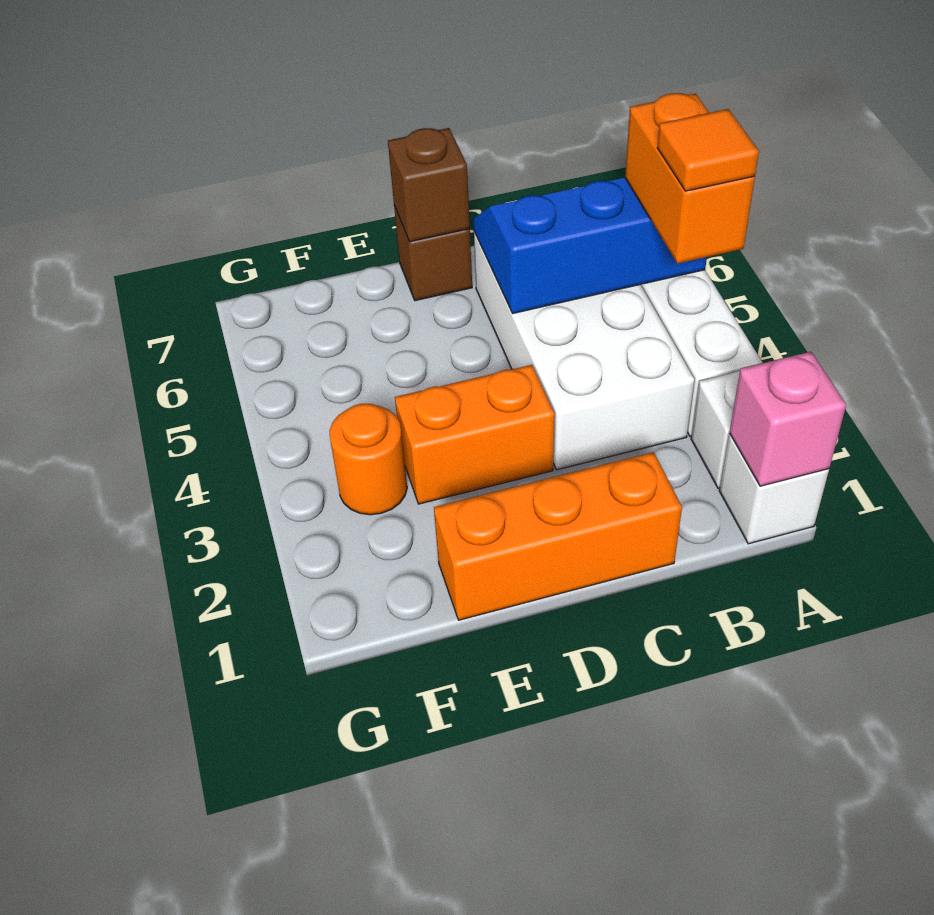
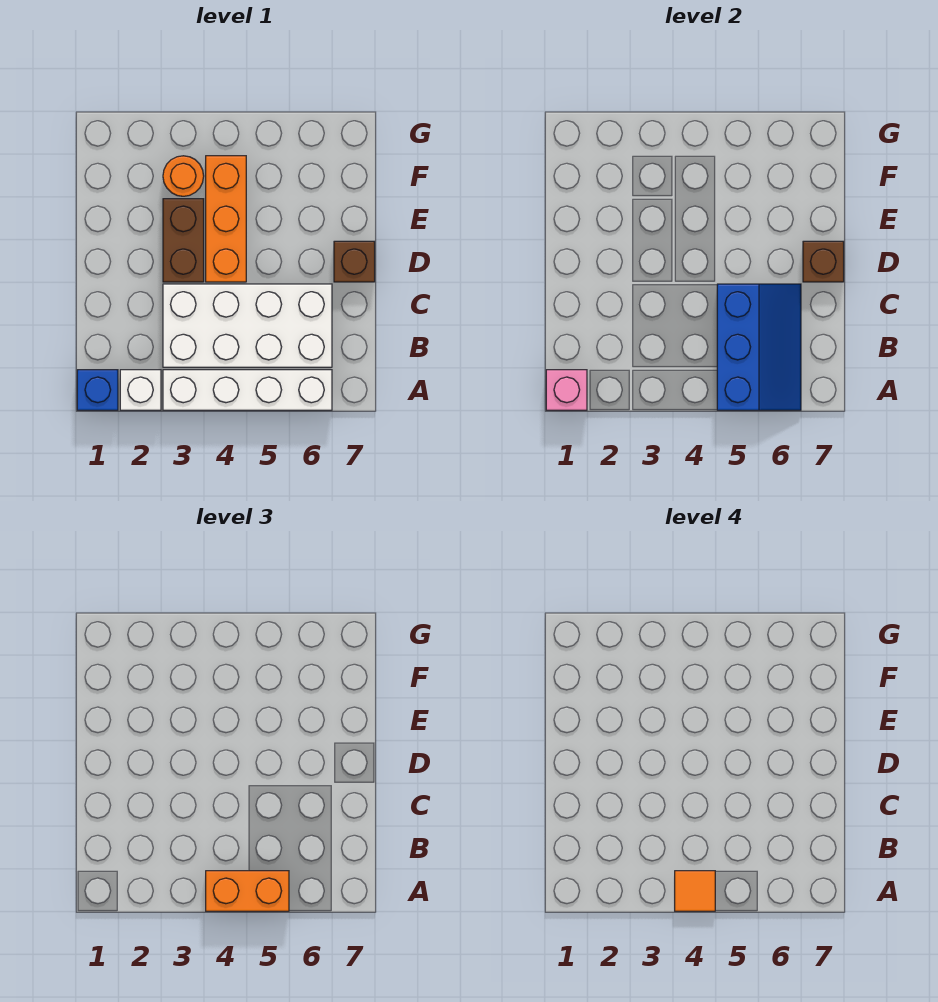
white 1x1 brick [719,434,829,544] -> blue 1x1 brick [77,370,118,410]
orange 1x3 brick [434,452,682,620] -> orange 1x3 brick moved to [206,156,246,282]
orange 1x2 brick [395,365,554,504] -> brown 1x2 brick [163,199,204,282]

